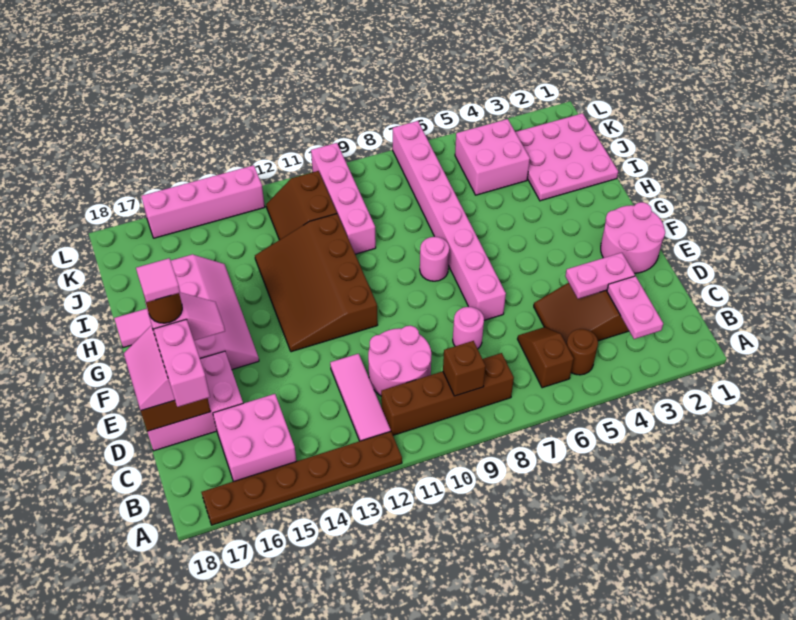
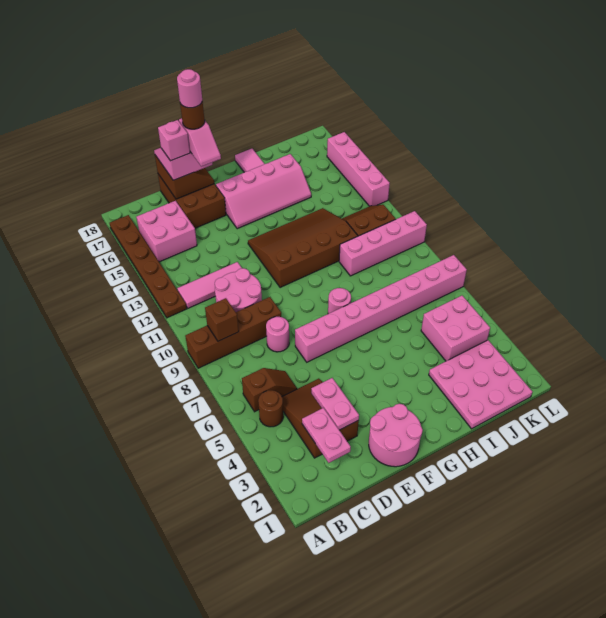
pink 1x2 plate [607,276,663,339] -> pink 1x2 plate turned to [302,408,351,463]
brown 1x4 brick [381,353,514,435] -> brown 1x4 brick turned to [185,297,281,368]
pink 1x2 brick [154,319,210,407] -> pink 1x1 brick [158,120,190,161]
pink 2x3 brick [147,351,243,451] -> brown 2x3 brick [158,174,226,228]
pink 1x1 tile [136,258,180,302] -> pink 1x1 round brick [177,69,202,108]

